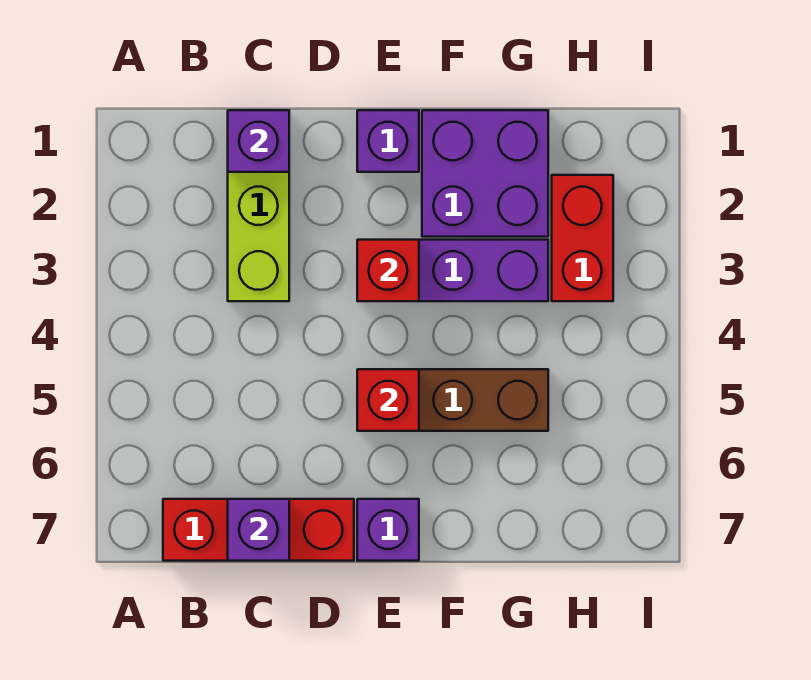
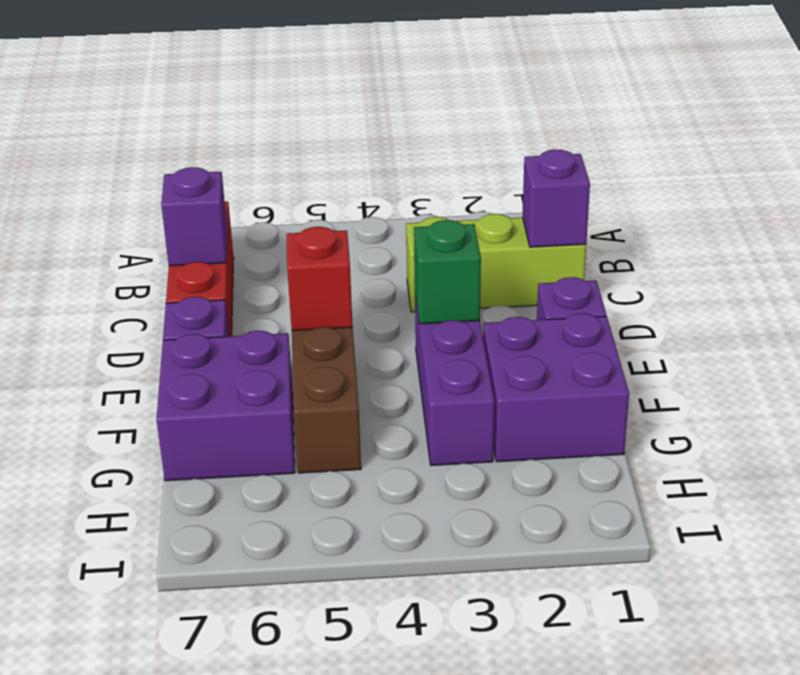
red 1x1 brick [357,240,419,301] -> green 1x1 brick [414,220,481,324]
none -> purple 2x2 brick [157,331,295,481]
red 1x2 brick [552,175,613,301] -> none

